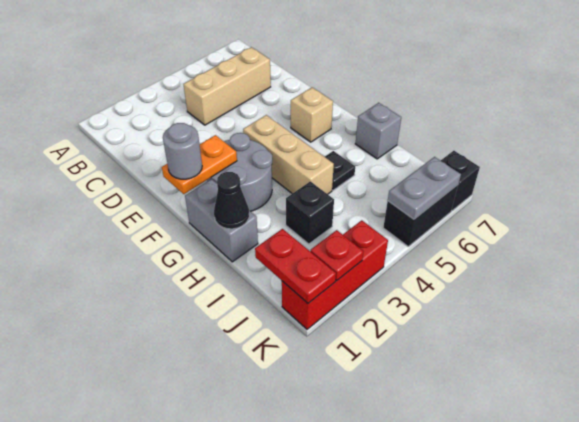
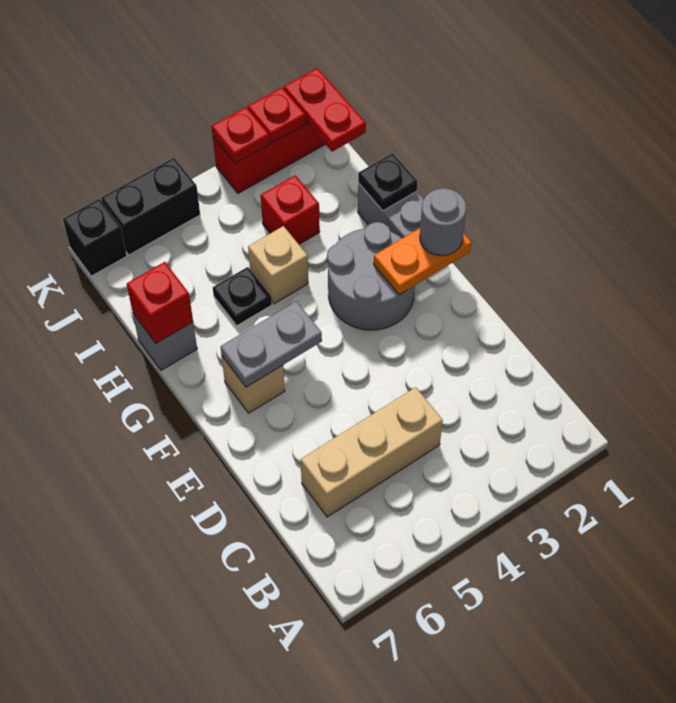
tan 1x3 brick [243,115,334,194] -> tan 1x1 brick [248,226,308,304]
black 1x1 cone [214,172,249,229] -> black 1x1 plate [358,153,418,211]
none -> red 1x1 brick [127,262,193,343]
black 1x1 brick [286,181,334,244] -> red 1x1 brick [261,175,320,244]
none -> red 1x1 plate [212,107,270,163]
grey 1x2 plate [388,157,461,219] -> grey 1x2 plate moved to [220,301,322,387]

